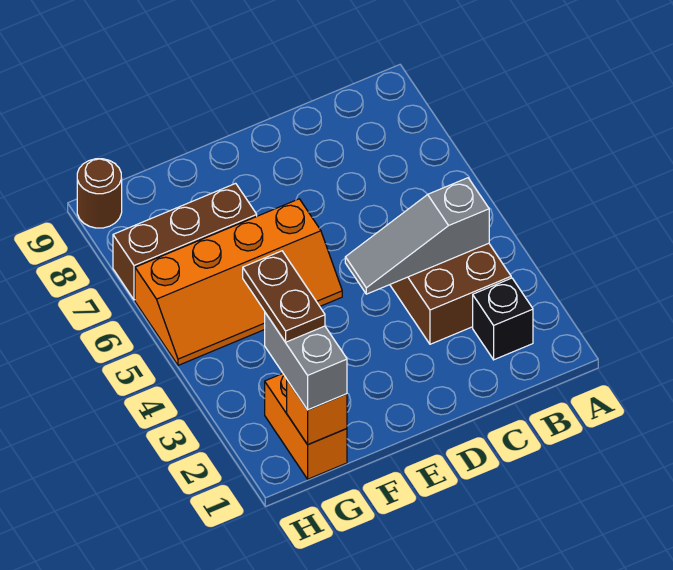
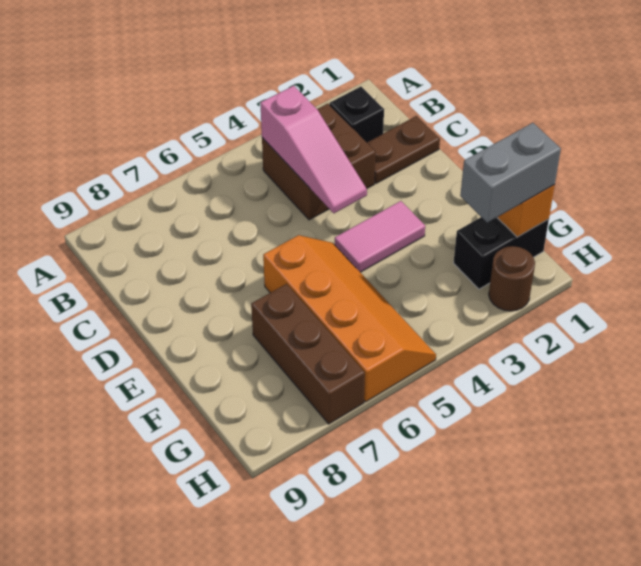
grey 1x3 slope [345,178,489,294] -> pink 1x3 slope [260,86,367,213]
none -> pink 1x2 tile [335,201,425,272]
orange 1x2 brick [265,374,347,479] -> black 1x2 brick [454,217,549,289]
brown 1x2 plate [243,251,325,342] -> brown 1x2 plate moved to [367,116,440,183]
brown 1x1 round brick [77,159,122,228] -> brown 1x1 round brick moved to [489,246,535,311]

